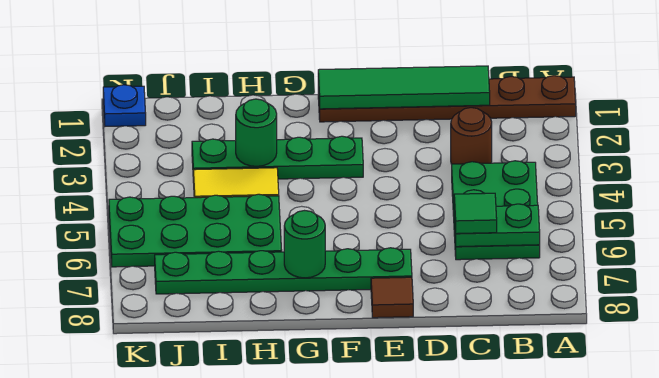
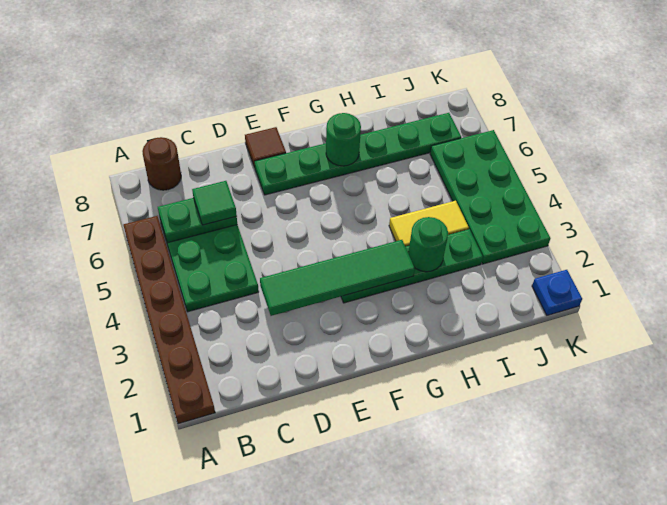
brown 1x6 plate [318,76,576,122] -> brown 1x6 plate turned to [123,216,215,424]
green 1x4 tile [318,66,490,109] -> green 1x4 tile moved to [260,240,415,316]
brown 1x1 round brick [451,108,492,164] -> brown 1x1 round brick moved to [142,137,181,190]
green 2x4 plate [109,194,282,267] -> green 2x4 plate turned to [430,130,550,264]

